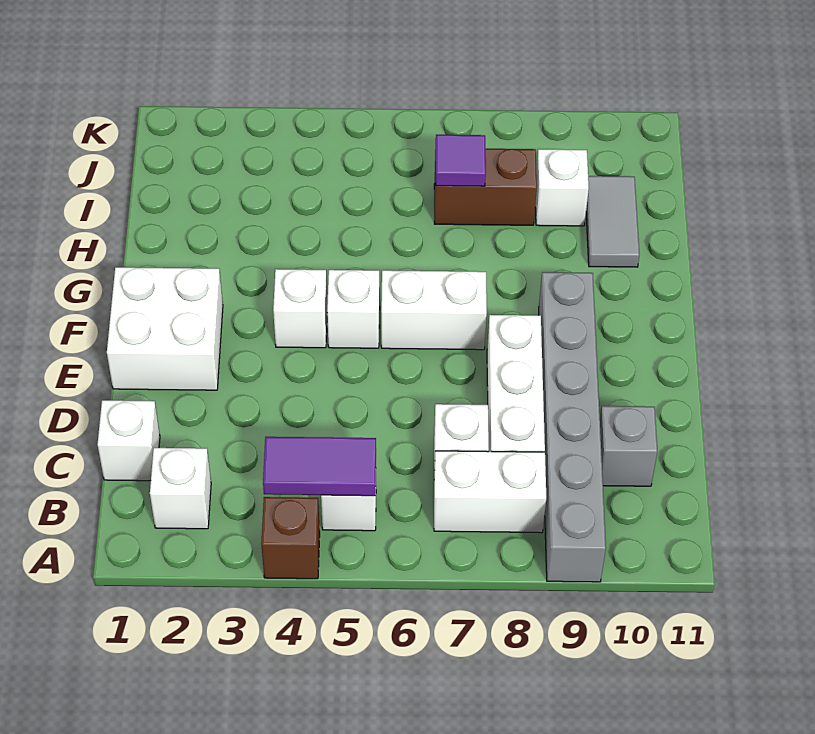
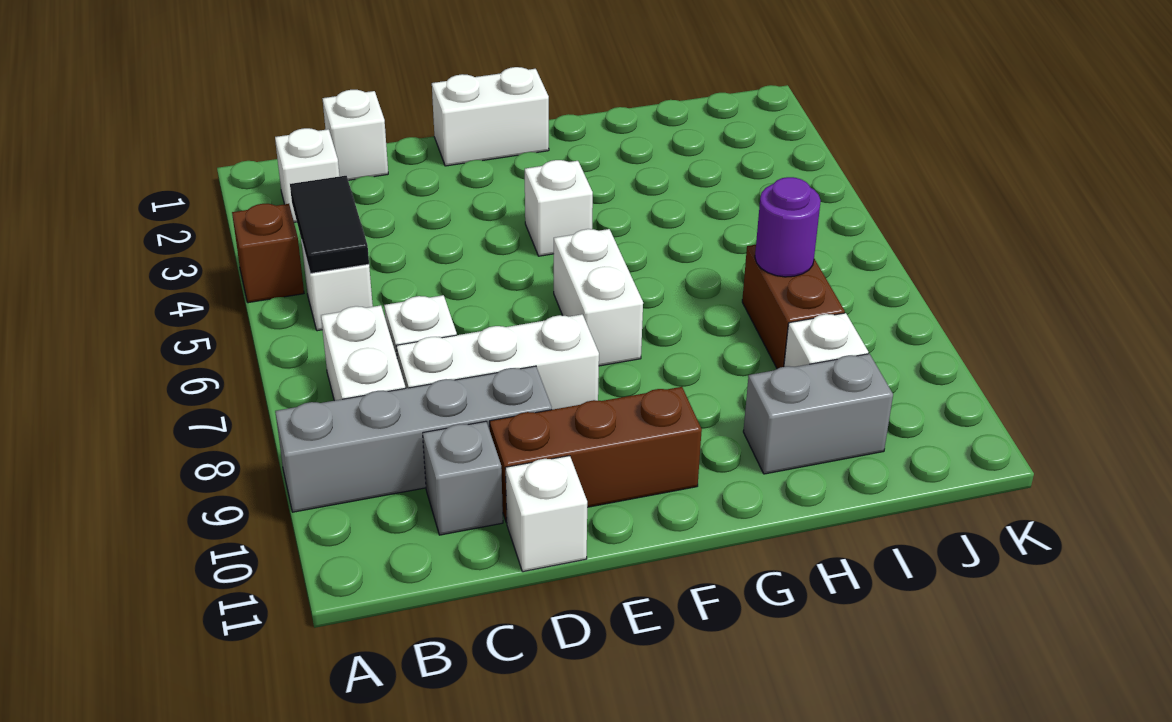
grey 1x6 brick [539,272,606,582] -> grey 1x4 brick [275,366,552,512]
purple 1x2 tile [263,437,376,496] -> black 1x2 tile [290,176,369,274]
none -> brown 1x3 brick [490,387,702,523]
white 2x2 brick [107,267,223,390] -> white 1x2 brick [432,67,549,166]
white 1x1 brick [327,270,380,348] -> white 1x1 brick moved to [505,456,587,572]
grey 1x2 tile [586,176,639,267] -> grey 1x2 brick [743,354,893,474]
purple 1x1 tile [436,135,486,186] -> purple 1x1 round brick [755,177,821,277]

